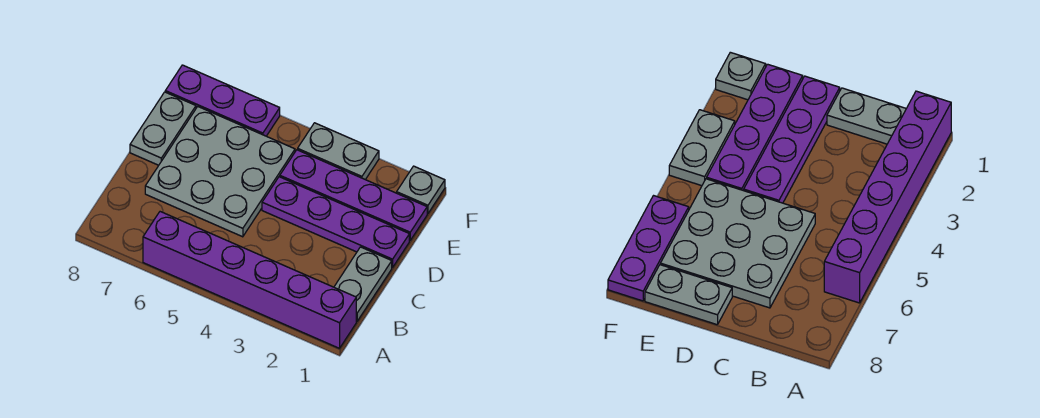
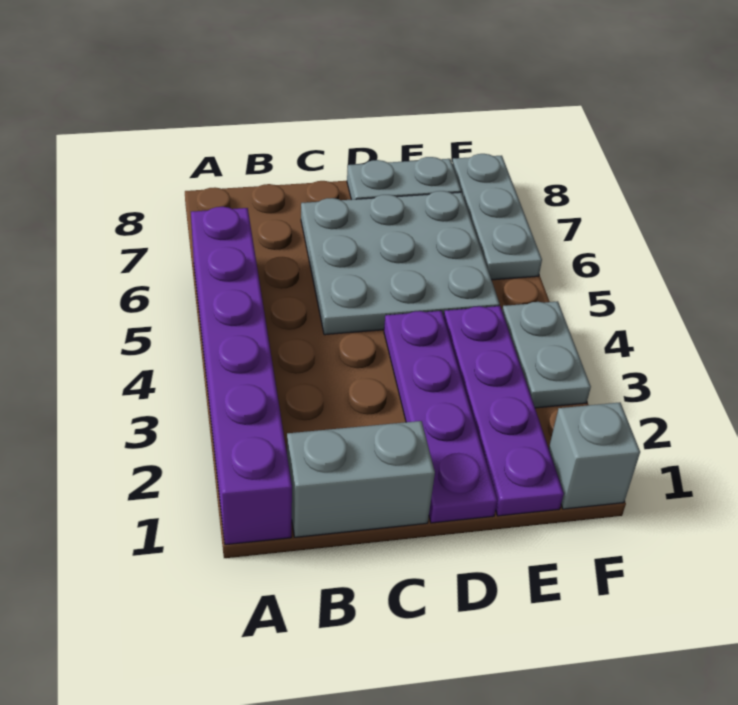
grey 1x2 plate [334,247,392,321] -> grey 1x2 brick [287,421,435,537]
grey 1x1 plate [397,166,445,214] -> grey 1x1 brick [549,403,640,509]
purple 1x3 plate [165,65,280,136] -> grey 1x3 plate [452,154,542,280]

